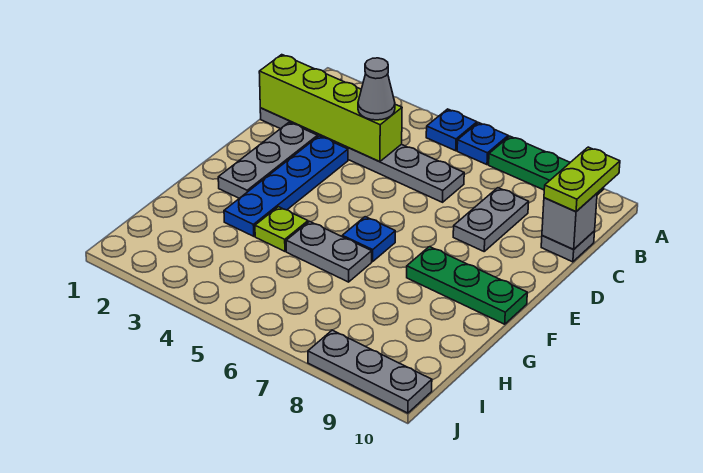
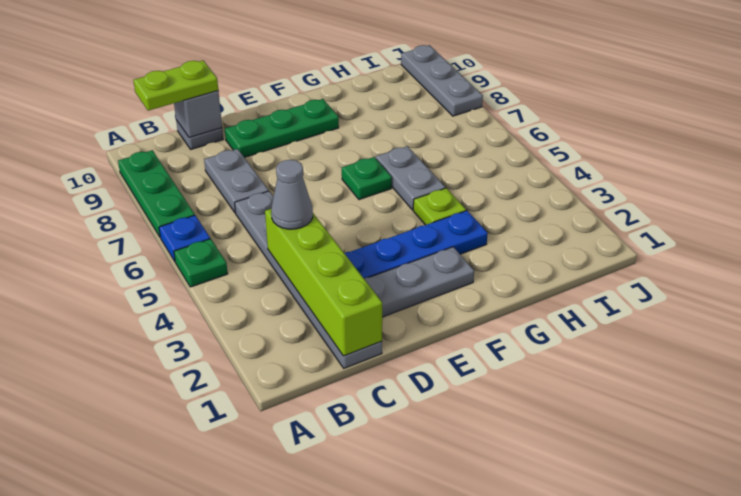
blue 1x1 plate [426,109,477,151] -> green 1x1 plate [174,239,228,287]
grey 1x2 plate [453,188,529,251] -> grey 1x2 plate turned to [204,149,269,213]
blue 1x1 plate [342,217,395,262] -> green 1x1 plate [342,157,392,200]
green 1x3 plate [407,247,527,324] -> green 1x3 plate turned to [225,99,339,158]

